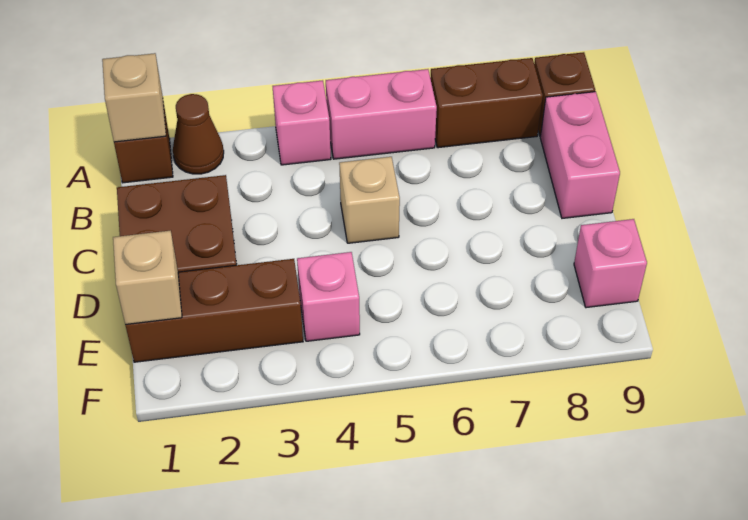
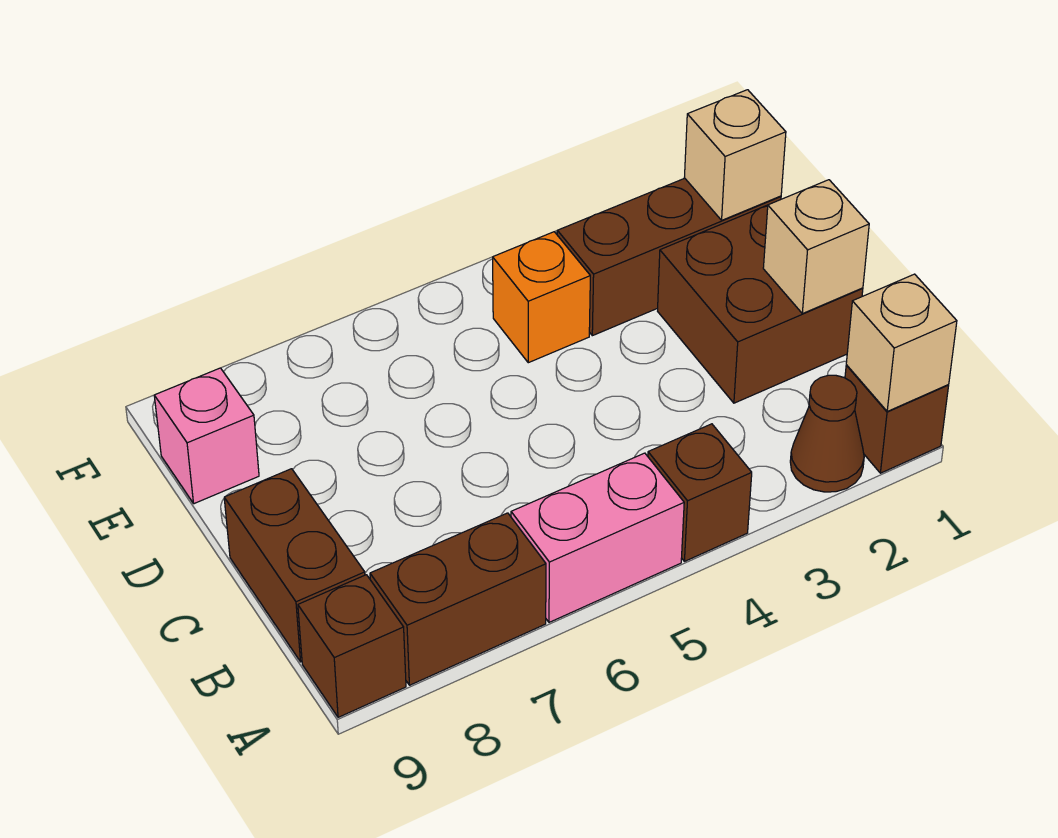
pink 1x1 brick [273,80,331,165] -> brown 1x1 brick [648,424,752,561]
pink 1x2 brick [540,92,620,218] -> brown 1x2 brick [224,469,365,662]
tan 1x1 brick [339,157,400,243] -> tan 1x1 brick moved to [763,180,869,314]
pink 1x1 brick [297,252,360,341] -> orange 1x1 brick [493,232,590,363]

